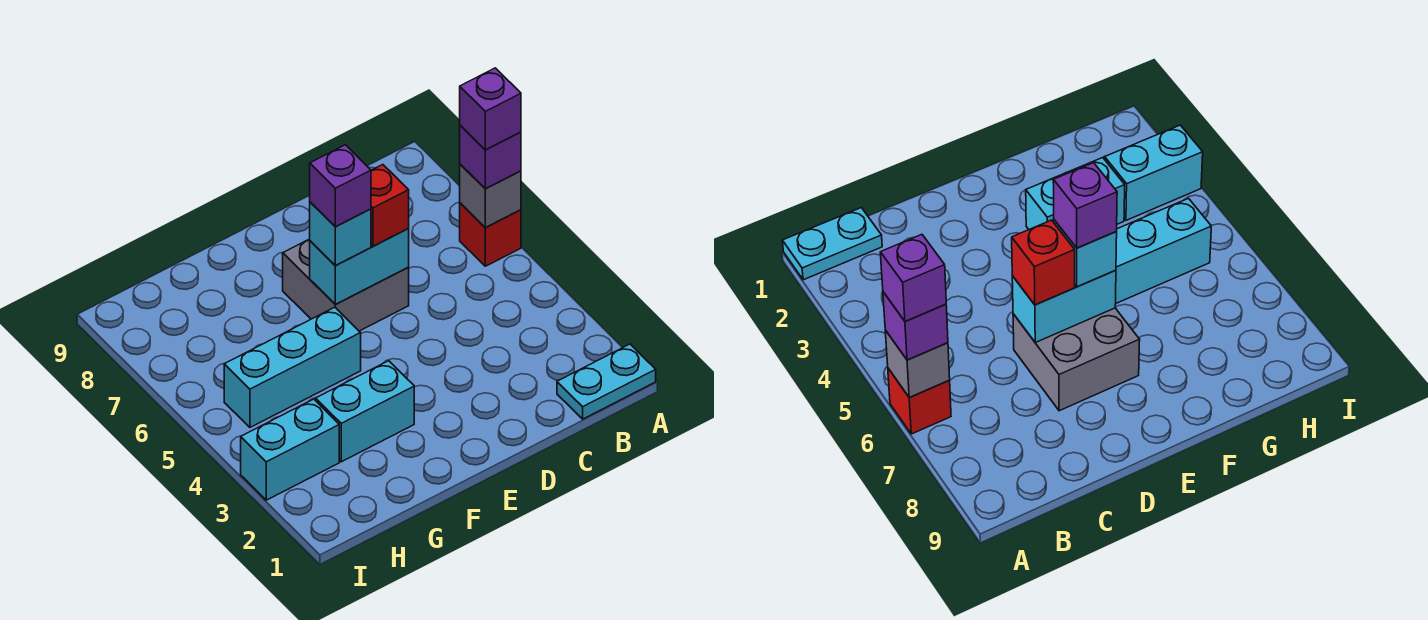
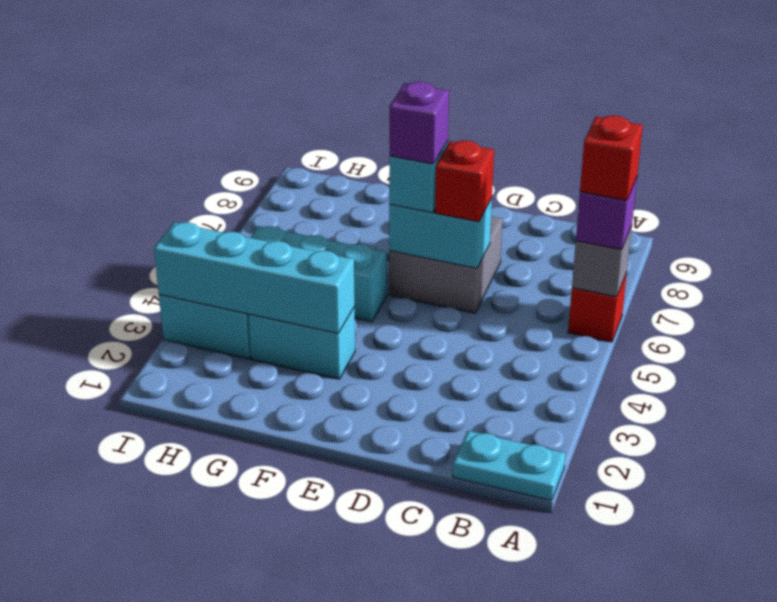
purple 1x1 brick [460,68,521,150] -> red 1x1 brick [580,116,643,200]
none -> cyan 1x4 brick [154,222,355,333]

